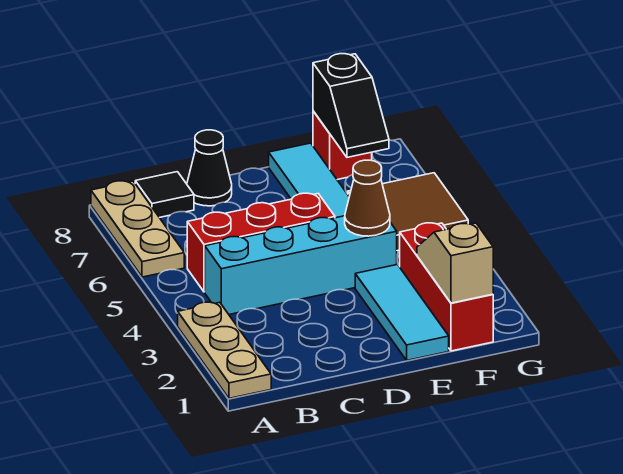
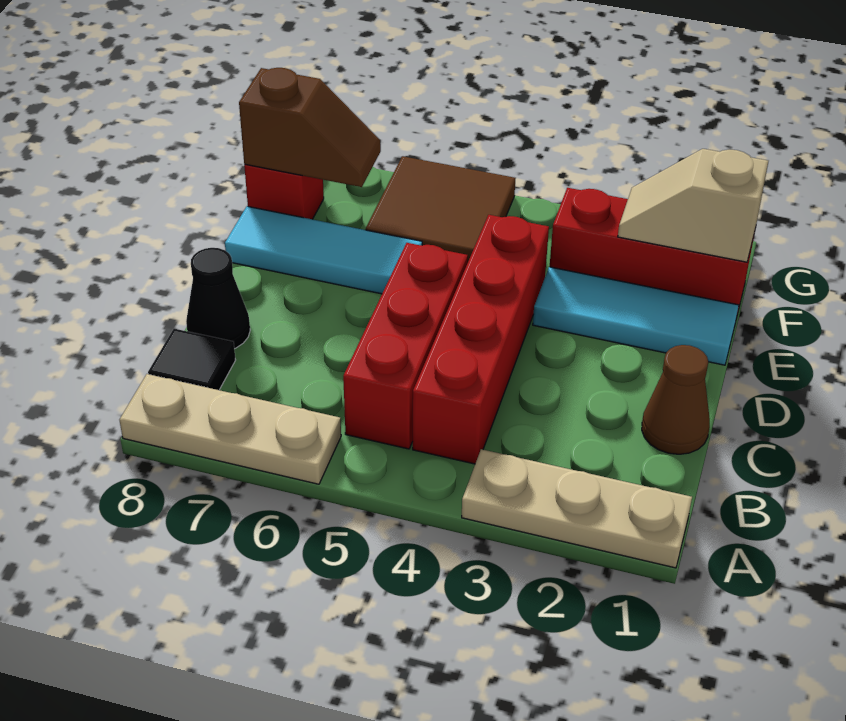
cyan 1x4 brick [205,216,397,314] -> red 1x4 brick [413,215,549,464]
brown 1x1 cone [345,160,390,236] -> brown 1x1 cone moved to [642,345,710,454]
black 1x2 slope [313,54,389,157] -> brown 1x2 slope [239,68,381,187]

